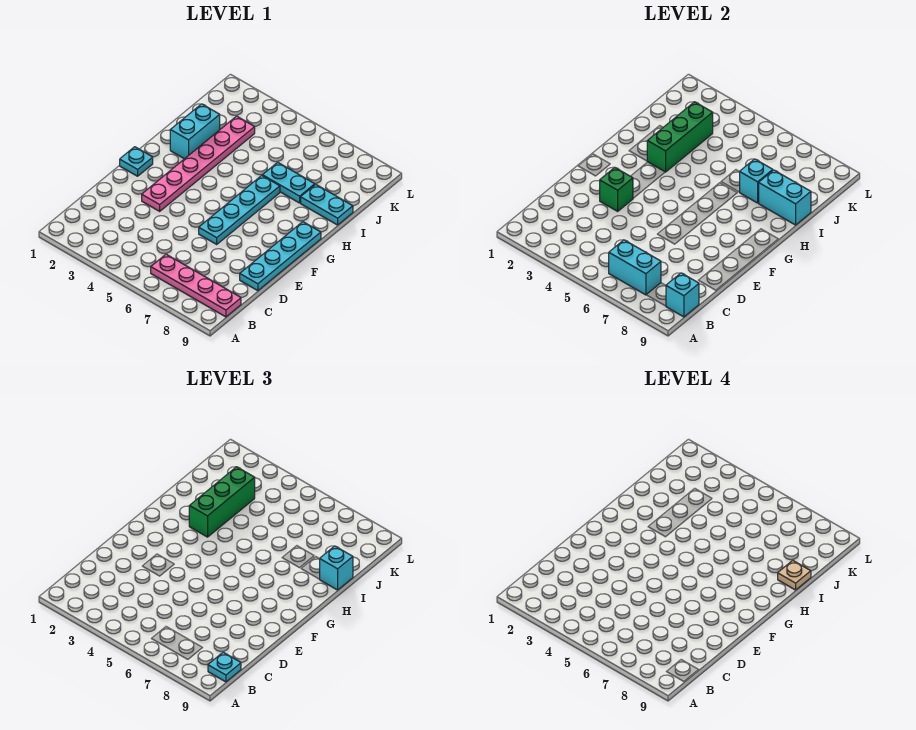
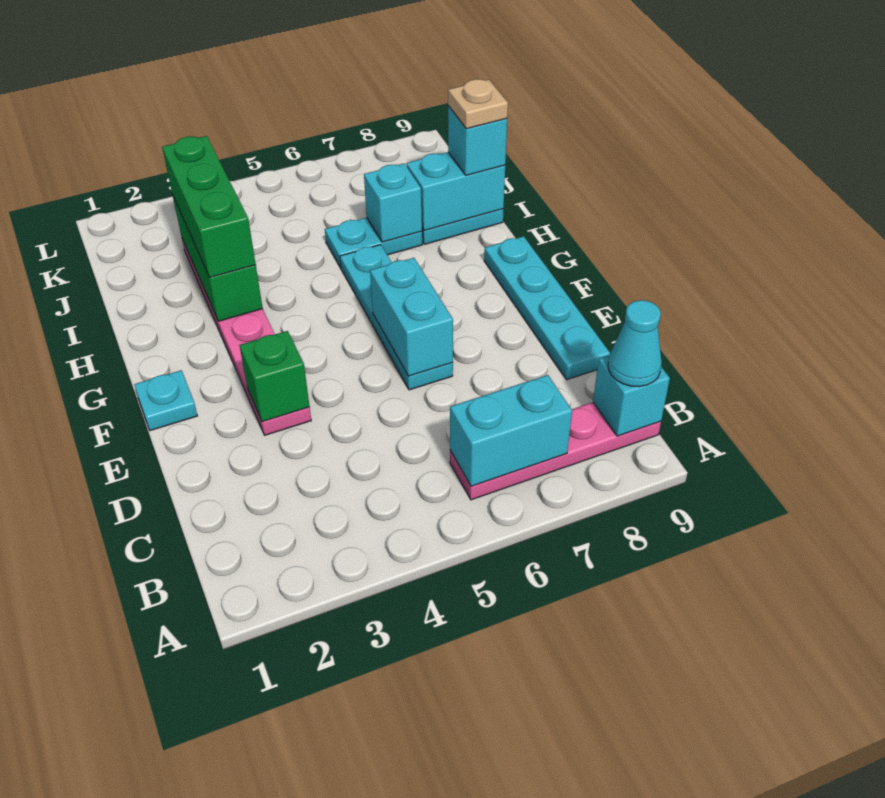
cyan 1x1 plate [208,652,241,682] -> cyan 1x1 cone [608,300,662,387]
cyan 1x2 brick [170,104,220,159] -> cyan 1x2 brick moved to [370,258,453,376]

